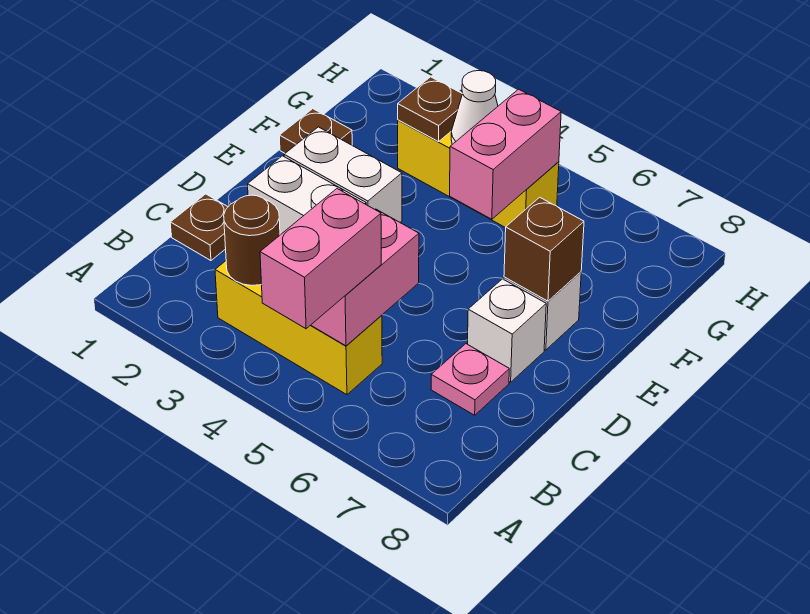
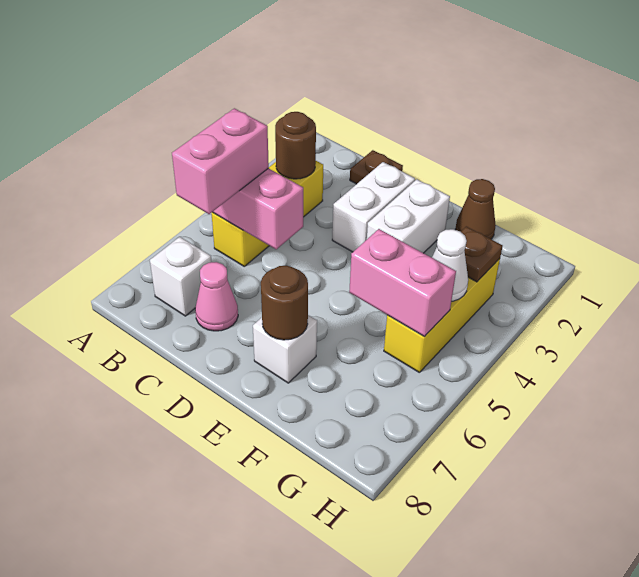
pink 1x2 brick [260,189,381,329] -> pink 1x2 brick turned to [172,108,269,214]
pink 1x1 plate [431,344,509,415] -> pink 1x1 cone [195,262,238,331]
white 1x1 brick [468,279,546,382] -> white 1x1 brick moved to [150,237,212,316]
brown 1x1 brick [504,197,584,301] -> brown 1x1 round brick [261,266,308,340]
brown 1x1 plate [279,109,352,153] -> brown 1x1 cone [455,179,496,239]

